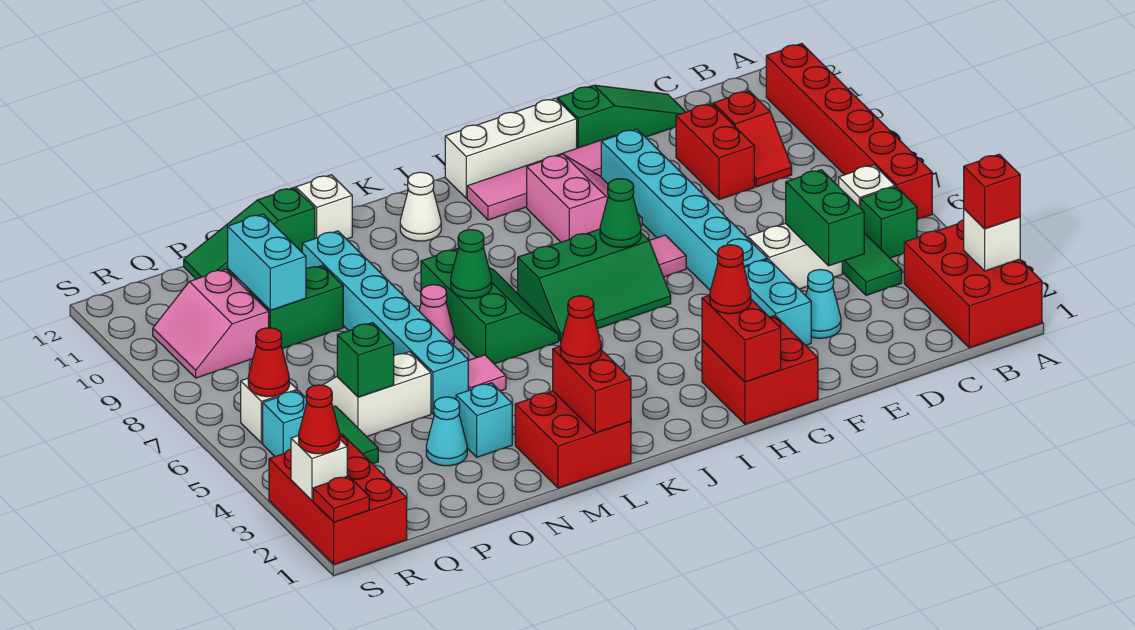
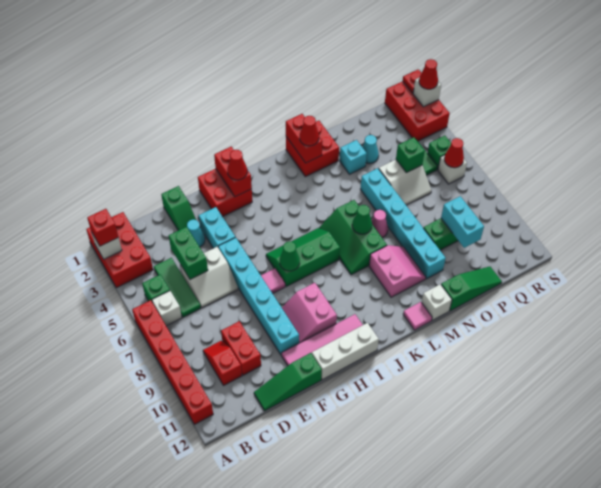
none -> green 1x2 slope [161,186,196,231]
white 1x1 cone [400,172,441,241] -> none
pink 1x1 tile [468,355,506,391] -> pink 1x1 tile moved to [403,302,432,330]
pink 2x2 slope [153,269,269,378] -> pink 2x2 slope moved to [369,245,426,297]
cyan 1x1 brick [263,390,307,456] -> green 1x1 brick [427,136,451,170]

